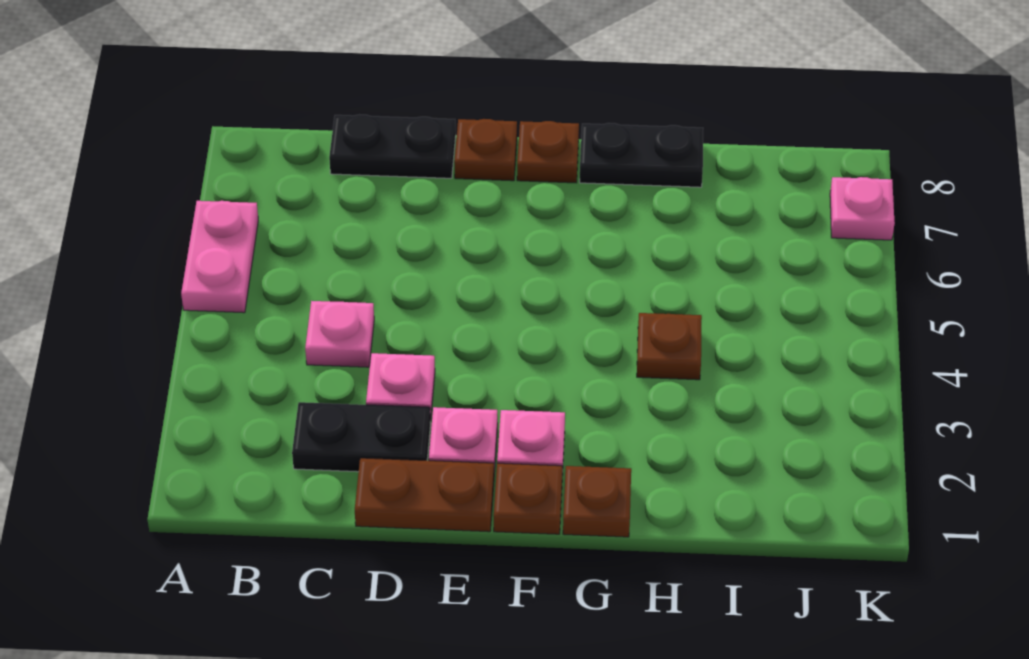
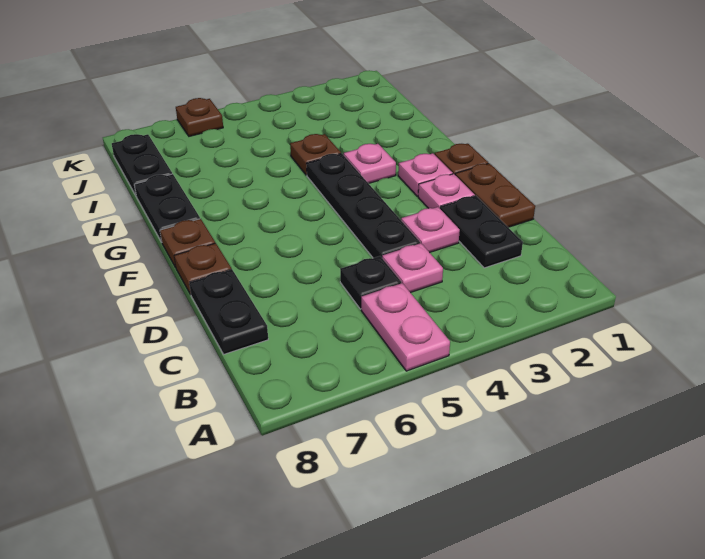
pink 1x2 plate [181,201,258,313] -> pink 1x2 plate turned to [361,283,450,371]
none -> black 1x1 plate [340,256,401,309]
none -> black 1x4 plate [306,153,420,258]
brown 1x1 plate [563,466,631,537] -> brown 1x1 plate moved to [176,98,223,136]
none -> black 1x2 plate [112,134,172,195]
pink 1x1 plate [830,177,895,240] -> pink 1x1 plate moved to [344,144,396,183]

